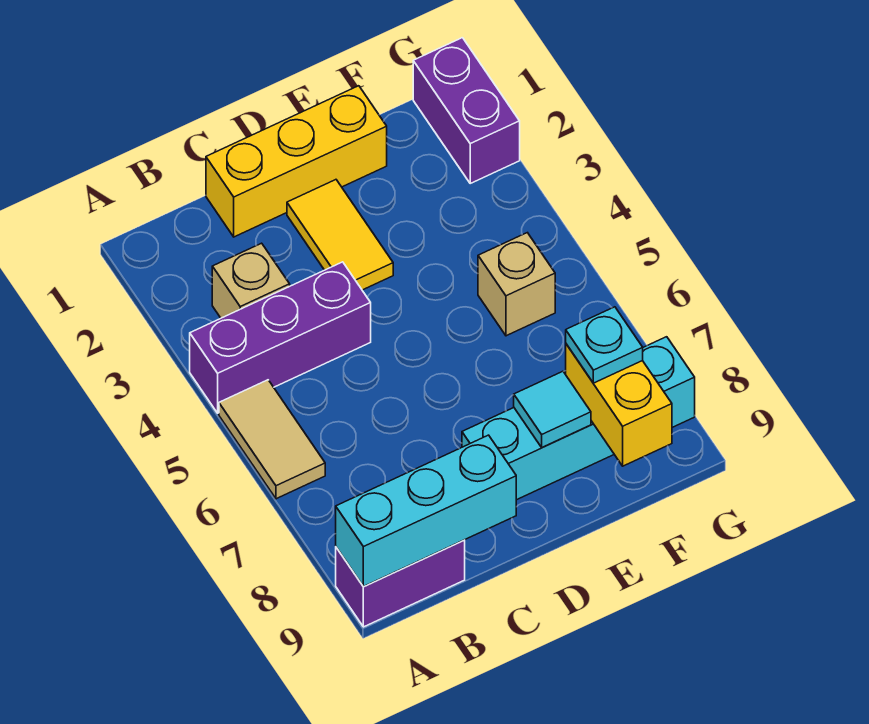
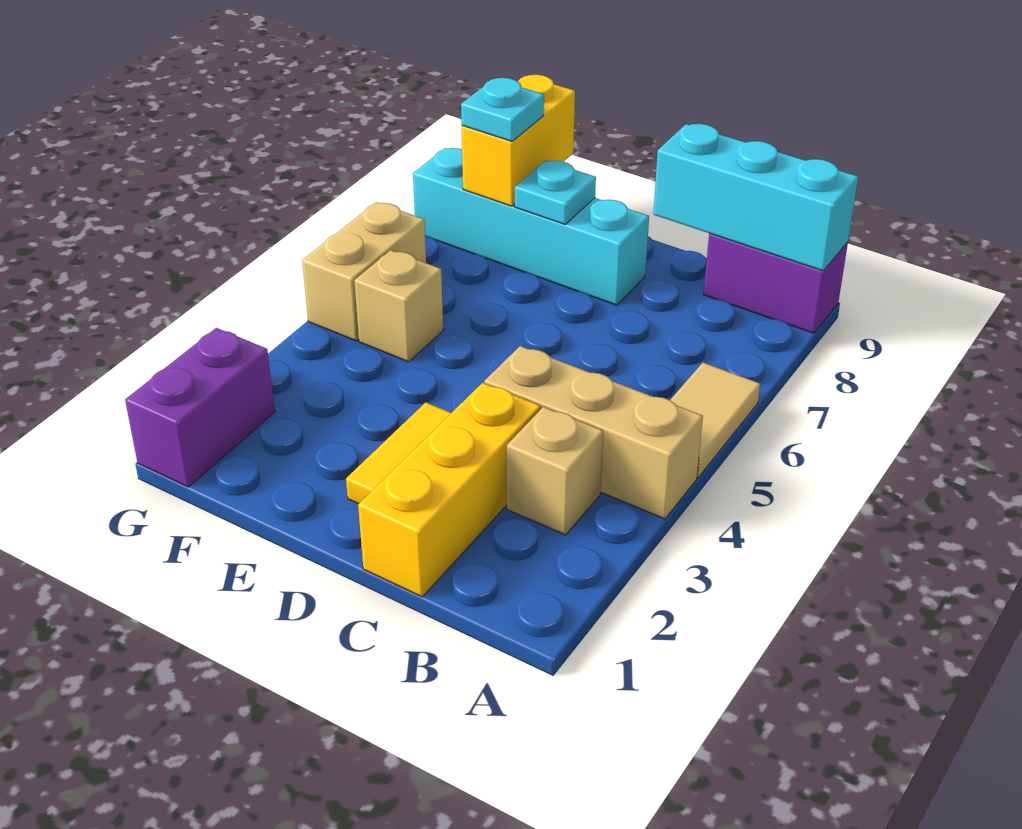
purple 1x3 brick [190,262,371,413] -> tan 1x3 brick [484,346,703,519]
yellow 1x3 brick [206,86,387,237] -> yellow 1x3 brick turned to [358,383,540,597]
cyan 1x1 tile [514,371,591,448] -> cyan 1x1 plate [515,160,596,224]
none -> tan 1x2 brick [302,202,426,341]

